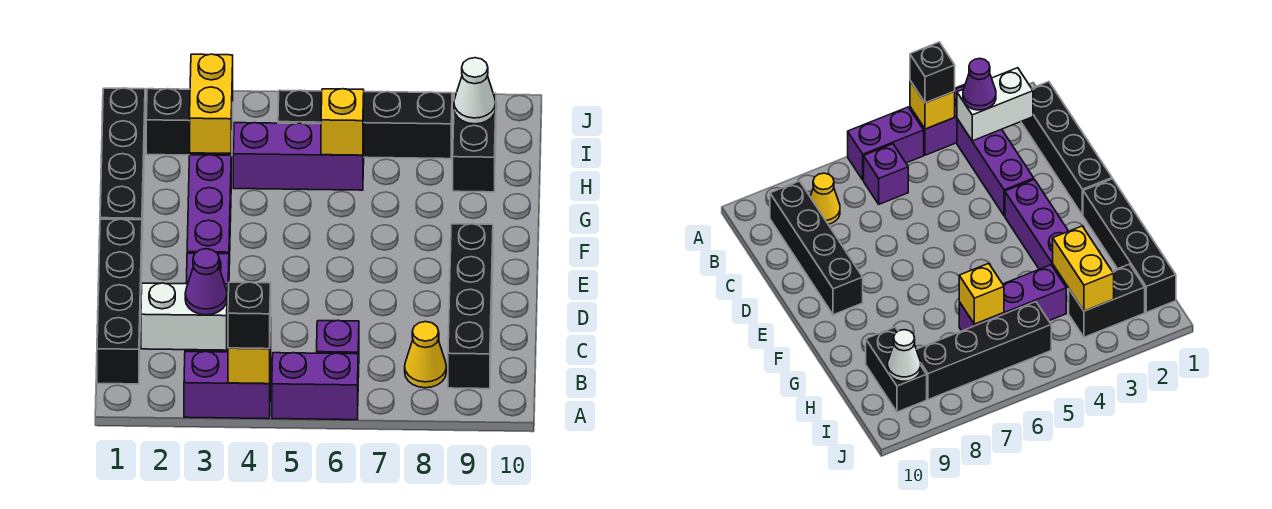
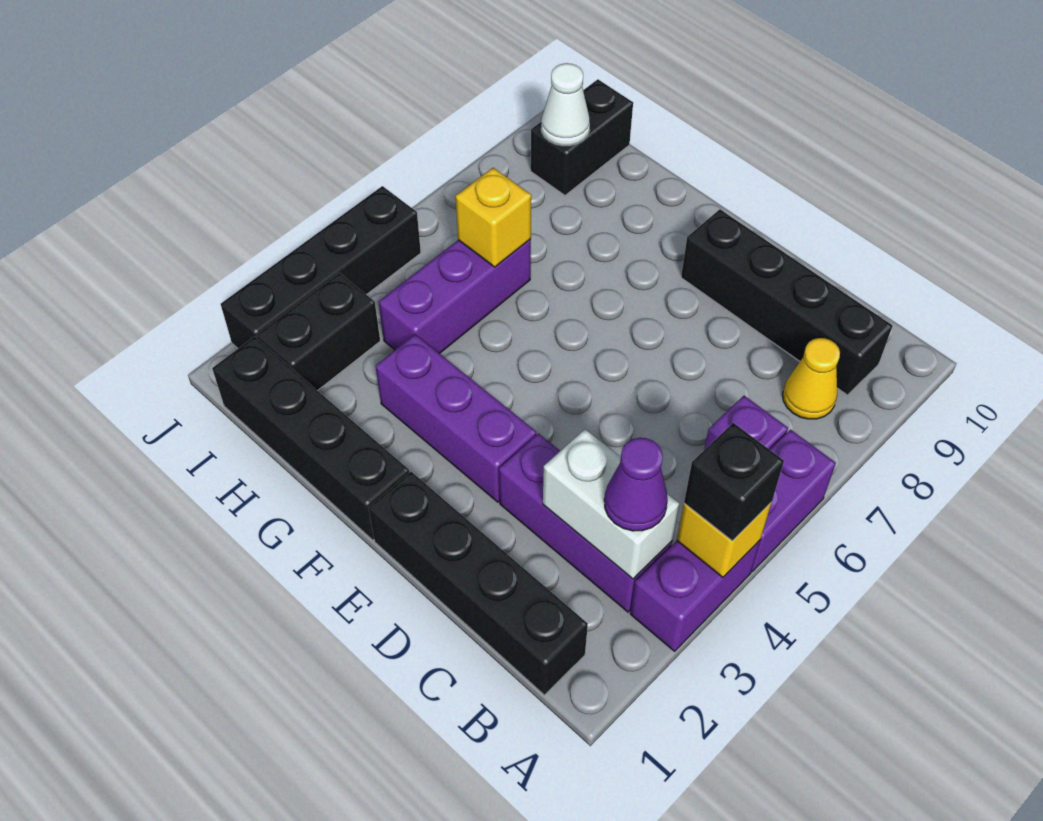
white 1x2 brick [141,283,227,350] -> white 1x2 brick turned to [543,429,679,579]
yellow 1x2 brick [190,54,233,153] -> none
black 1x2 brick [453,93,496,192] -> black 1x2 brick turned to [531,79,633,195]
black 1x4 brick [278,90,452,159] -> black 1x4 brick moved to [221,186,421,348]

